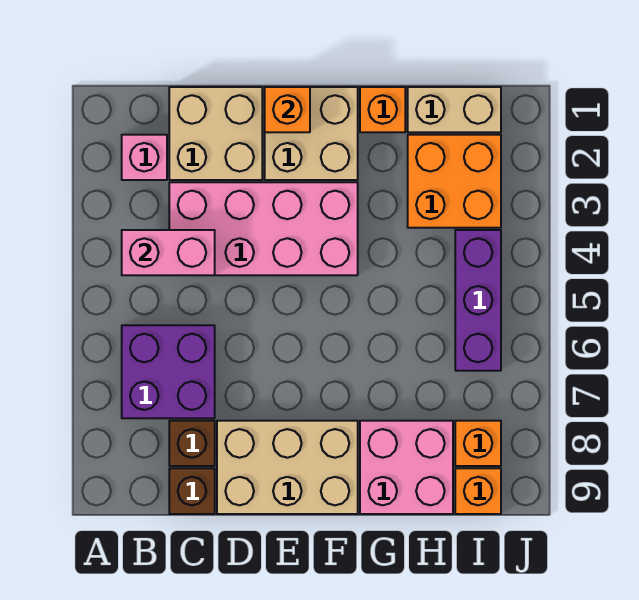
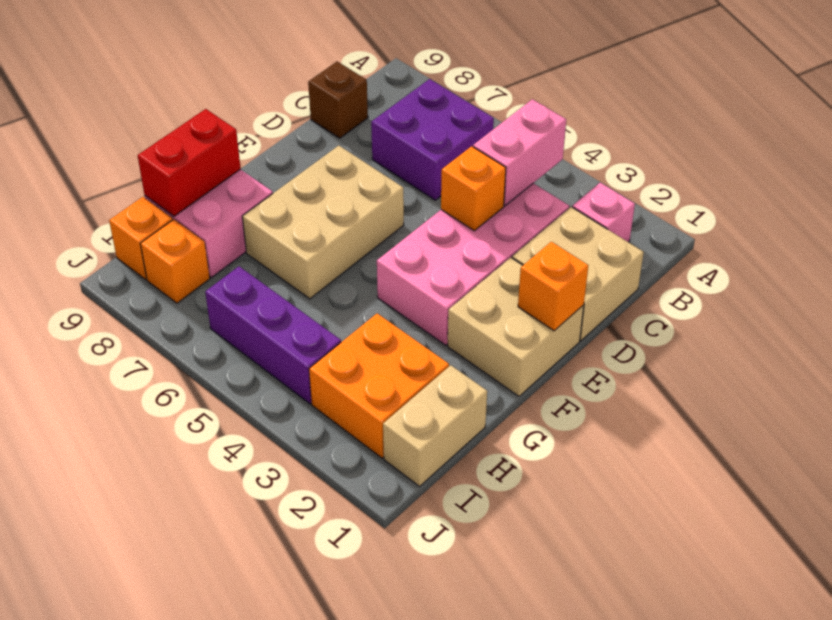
brown 1x1 brick [169,421,215,466] -> none
tan 2x3 brick [217,421,358,514] -> tan 2x3 brick moved to [242,146,404,299]
orange 1x1 brick [360,87,405,132] -> orange 1x1 brick moved to [441,146,506,231]
none -> red 1x2 brick [138,109,241,216]

